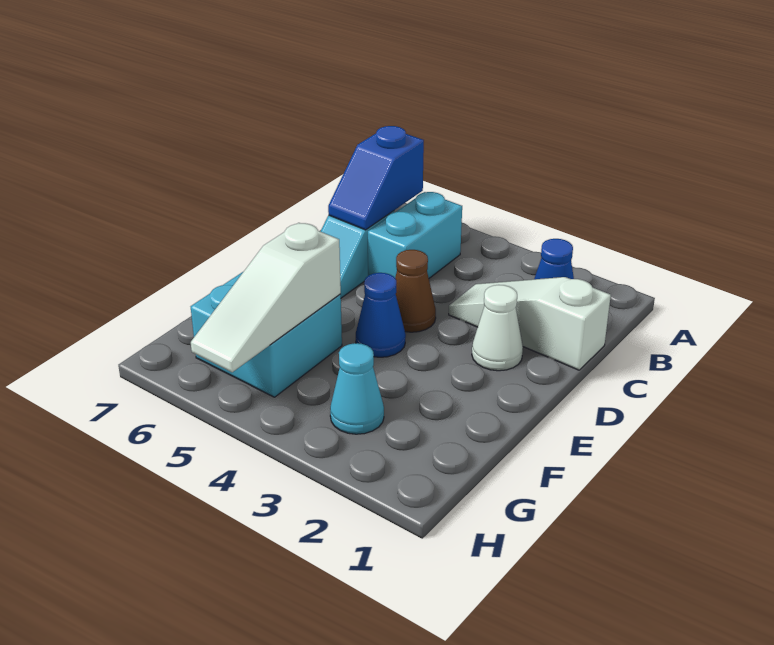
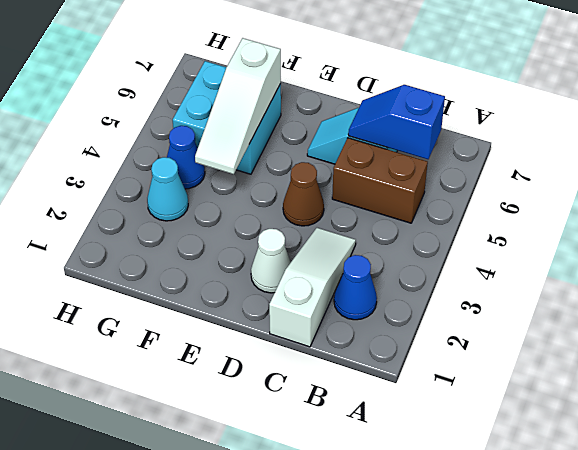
cyan 1x2 brick [368,192,462,278] -> brown 1x2 brick [332,138,428,223]
blue 1x1 cone [356,273,406,357] -> blue 1x1 cone moved to [167,126,205,189]
white 1x3 slope [191,223,341,372] -> white 1x3 slope turned to [195,38,281,174]

